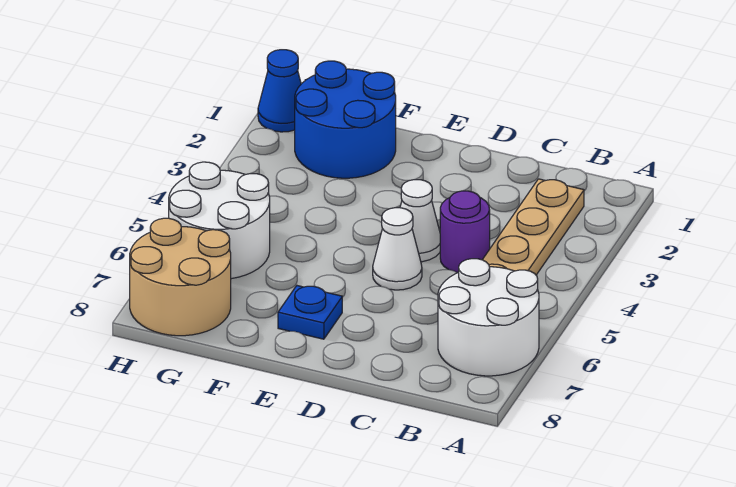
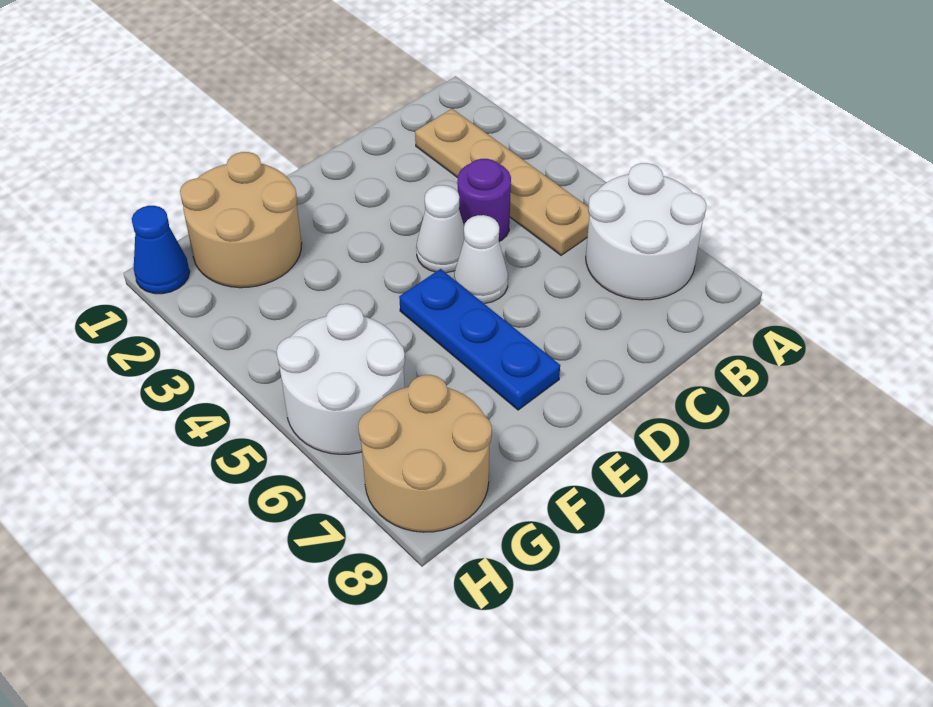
blue 1x1 plate [278,286,342,339] -> blue 1x3 plate [399,269,560,410]
blue 2x2 round brick [295,61,396,178] -> tan 2x2 round brick [180,152,302,288]

